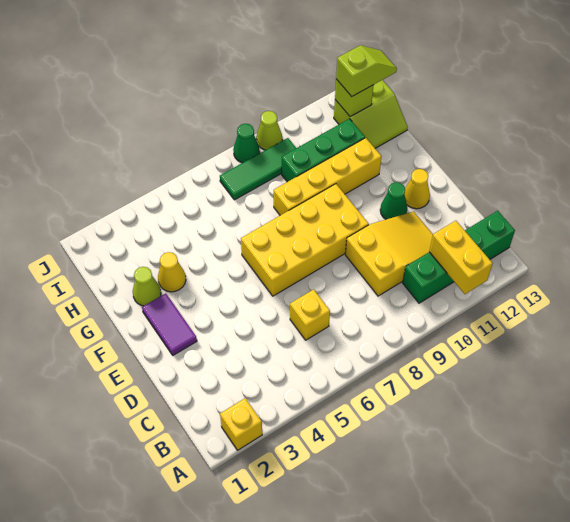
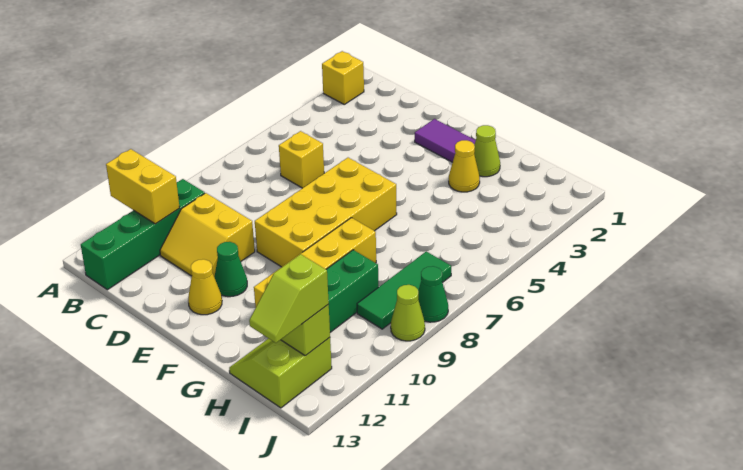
yellow 2x3 slope [345,212,433,296] -> yellow 2x2 slope [160,193,255,277]

